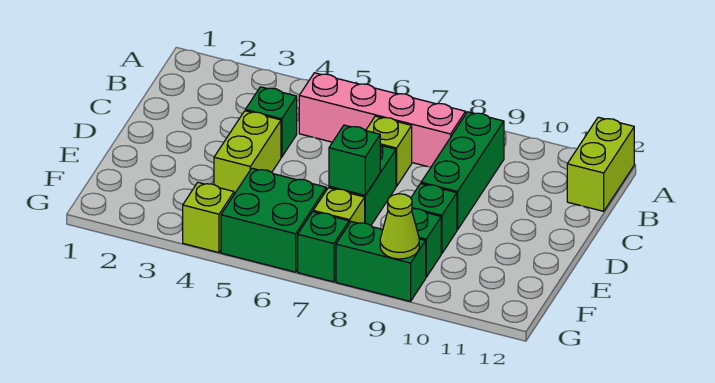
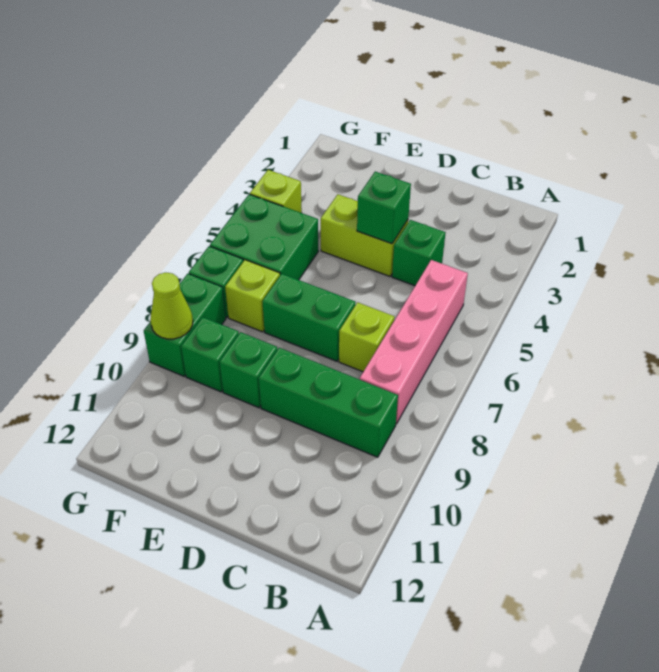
lime 1x2 brick [567,117,634,211] -> none
green 1x1 brick [329,125,380,195] -> green 1x1 brick moved to [357,172,411,244]

